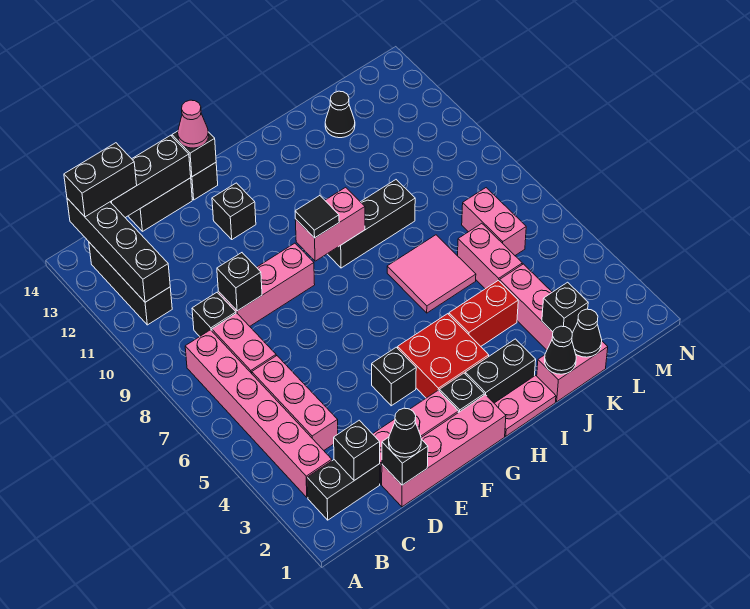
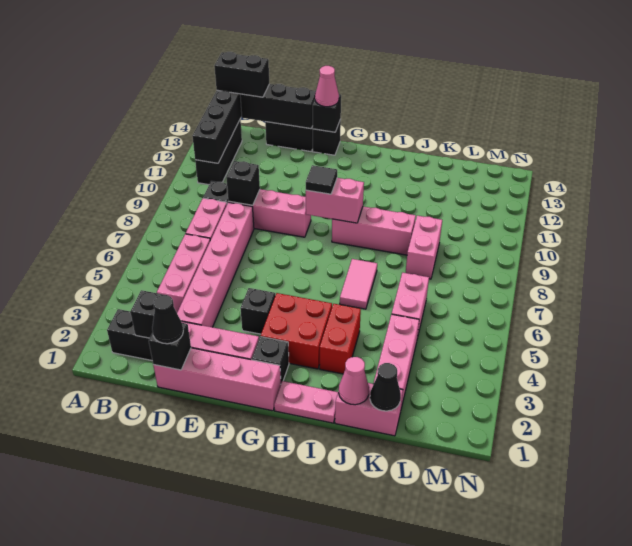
pink 1x6 brick [185,330,332,497] -> pink 1x6 brick moved to [177,202,254,327]
black 1x1 brick [212,183,256,239] -> none
black 1x2 brick [465,339,536,403] -> none
black 1x3 brick [328,180,415,268] -> pink 1x3 brick [332,207,416,255]
red 1x2 brick [449,280,518,346] -> red 1x2 brick turned to [320,304,361,374]
pink 2x2 tile [387,235,476,313] -> pink 1x2 tile [340,259,377,309]
black 1x1 cone [545,326,576,374] -> pink 1x1 cone [339,357,369,405]
black 1x1 brick [542,282,588,333] -> none
black 1x1 cone [325,91,355,138] -> none
pink 1x2 brick [462,188,526,255] -> pink 1x2 brick moved to [406,216,442,279]

